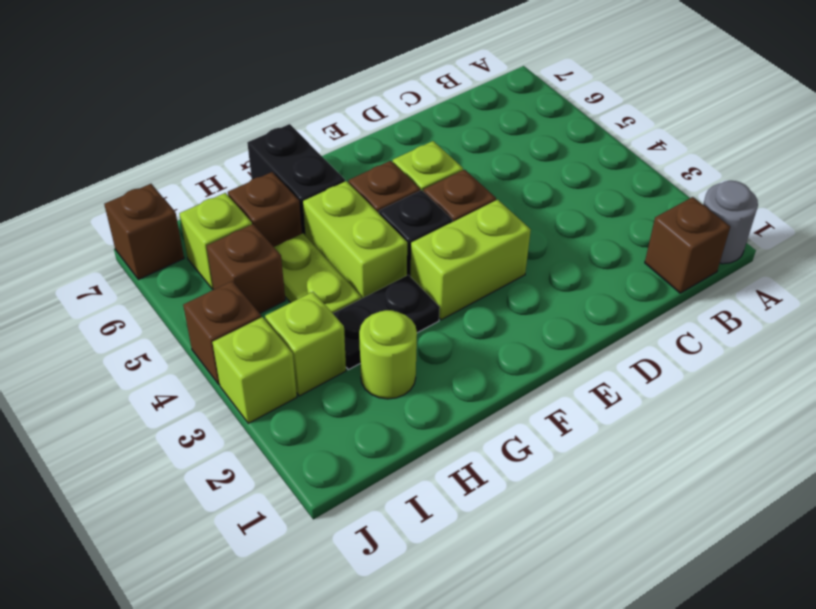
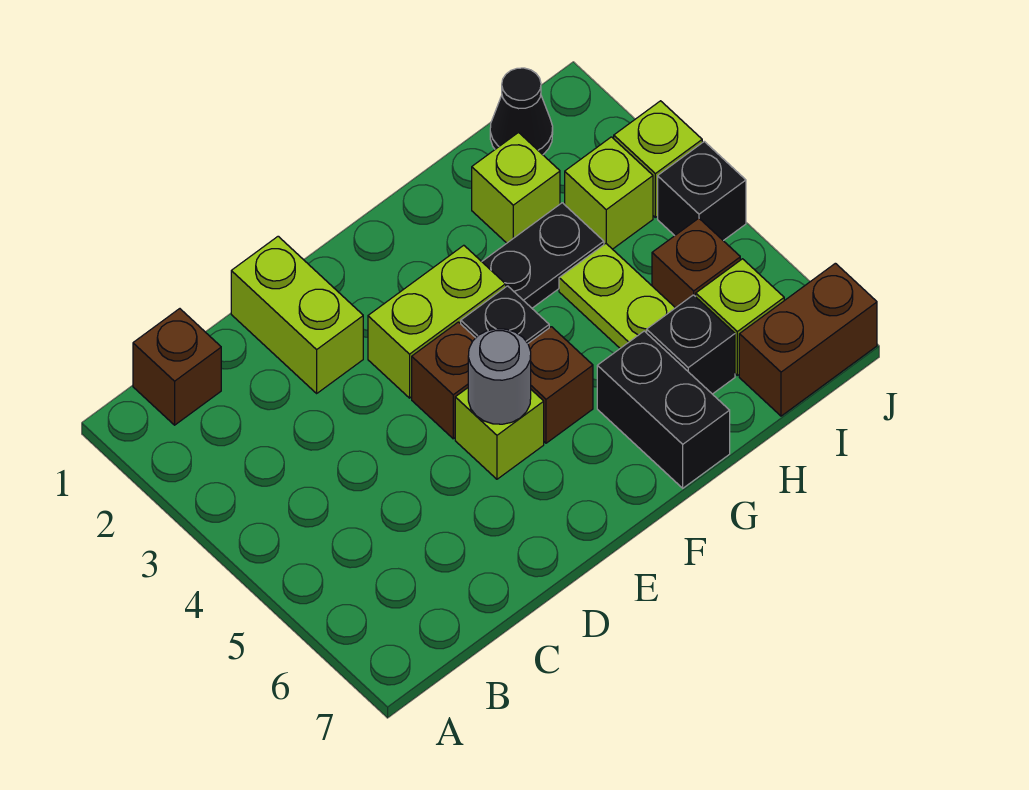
grey 1x1 round brick [703,181,758,264] -> grey 1x1 round brick moved to [468,329,531,424]
lime 1x2 brick [303,181,407,299] -> lime 1x2 brick moved to [231,236,363,393]
lime 1x1 round brick [359,310,417,399] -> lime 1x1 brick [472,133,560,243]
brown 1x1 brick [228,172,302,247] -> black 1x1 brick [647,295,735,394]
none -> black 1x1 cone [490,68,553,155]
brown 1x1 brick [183,281,261,384] -> black 1x1 brick [658,141,746,241]
brown 1x1 brick [104,184,184,280] -> brown 1x2 brick [739,263,877,416]

